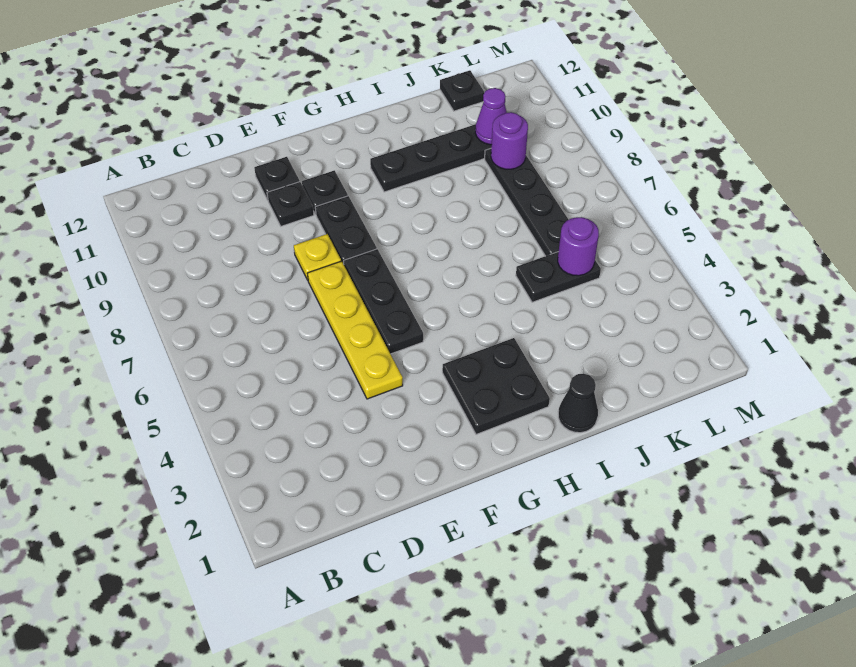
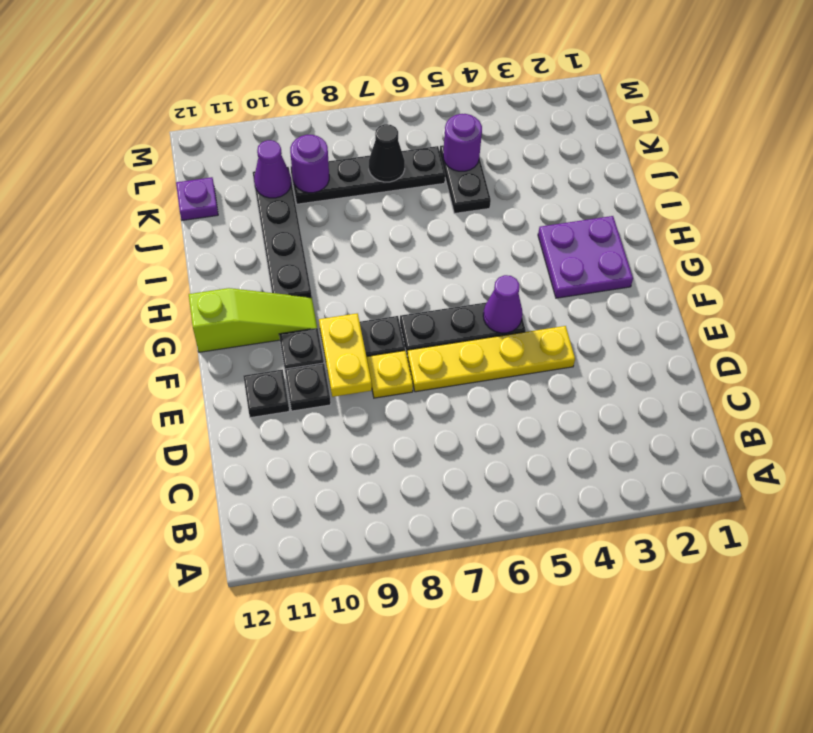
none -> yellow 1x2 plate [319,313,372,397]
none -> purple 1x1 cone [483,275,523,333]
black 2x2 plate [442,338,550,434] -> purple 2x2 plate [538,216,633,298]
none -> lime 1x3 slope [189,288,317,352]
black 1x1 cone [558,373,598,433] -> black 1x1 cone moved to [369,124,405,182]
black 1x1 plate [440,70,484,111] -> purple 1x1 plate [176,177,218,220]

